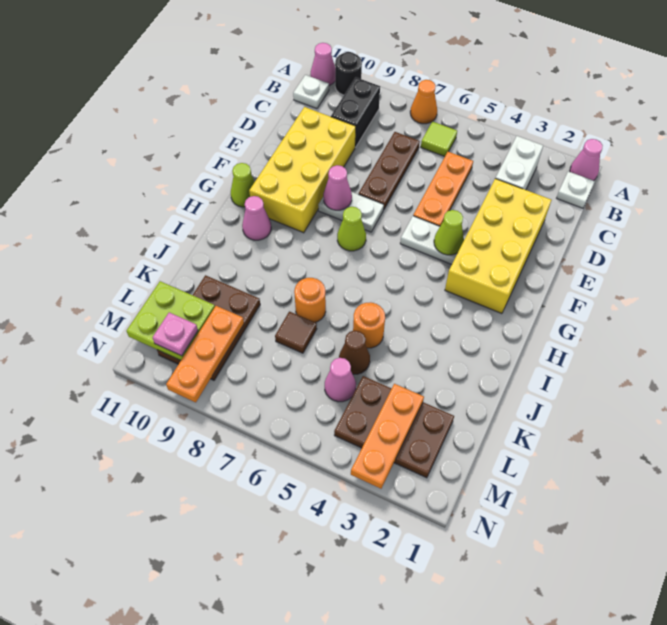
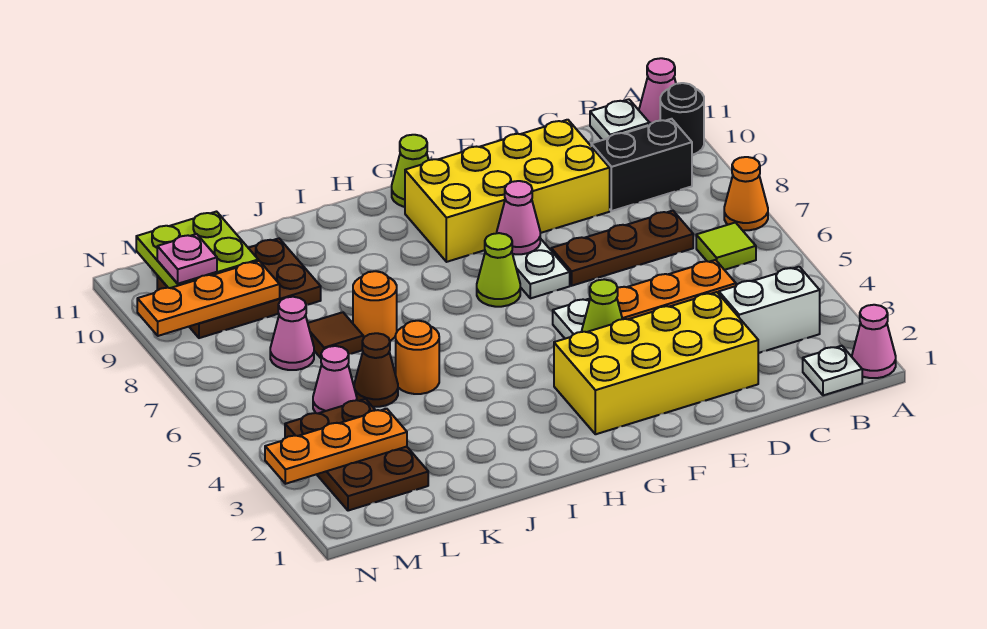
pink 1x1 cone [242,196,271,240] -> pink 1x1 cone moved to [270,297,314,370]

